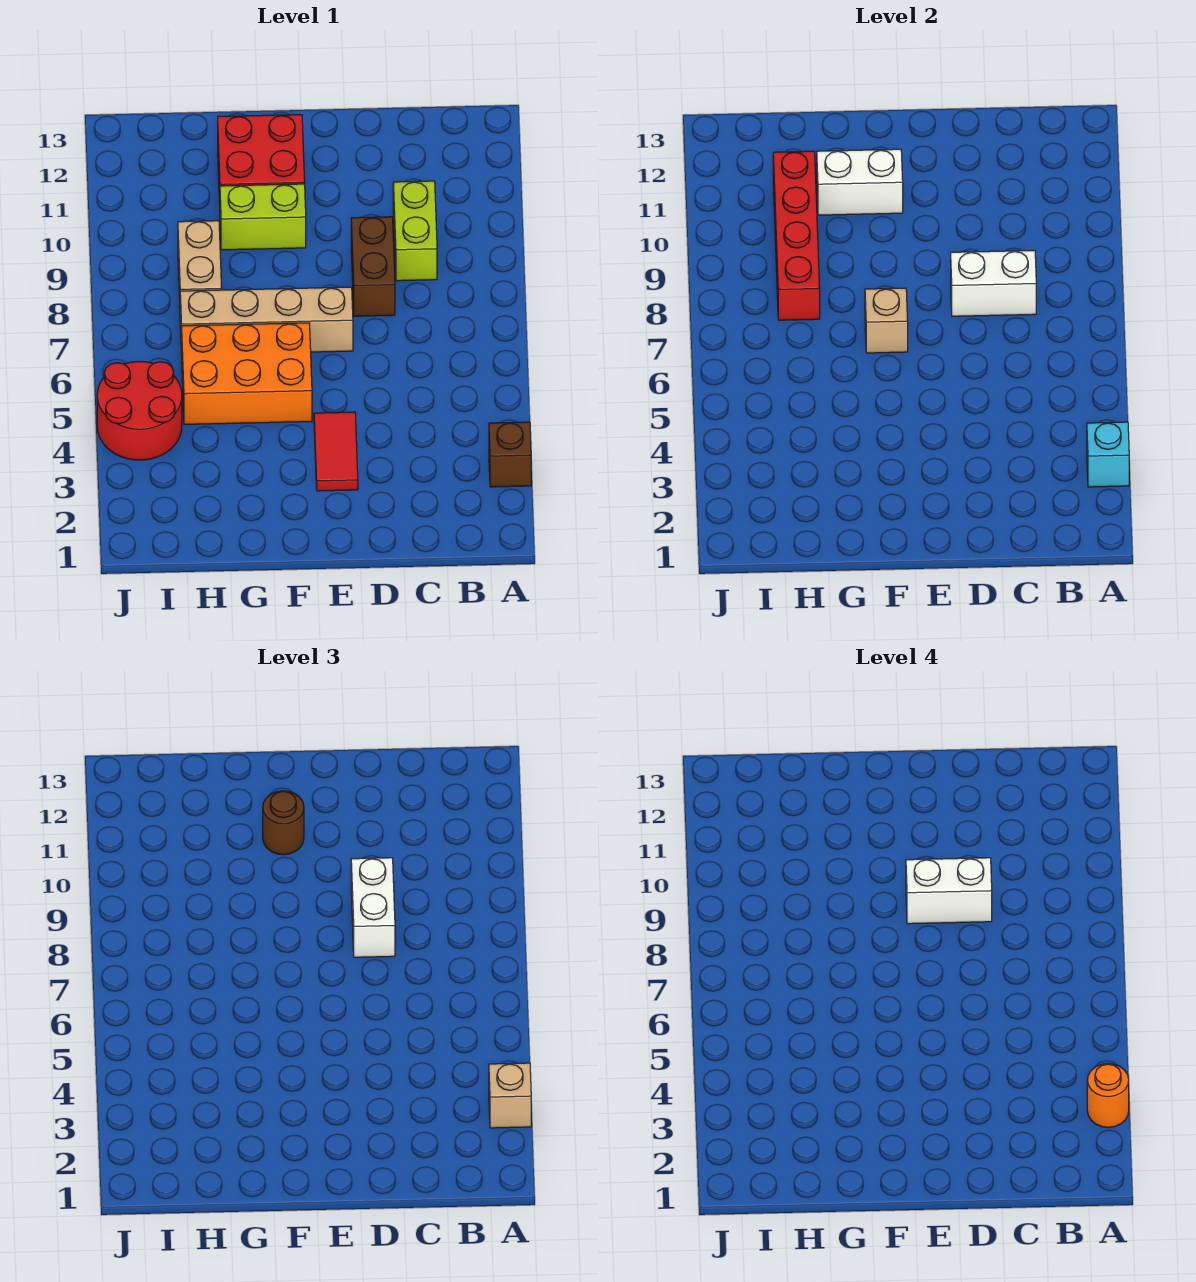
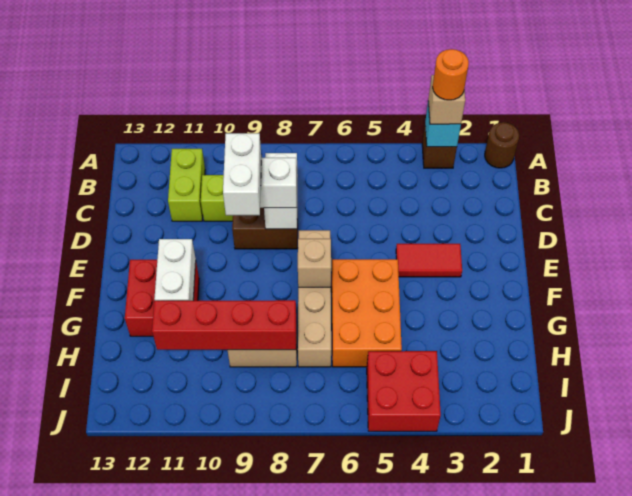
lime 1x2 brick [220,184,306,250] -> lime 1x2 brick moved to [168,149,205,221]
brown 1x1 round brick [263,791,304,855] -> brown 1x1 round brick moved to [485,122,519,168]
red 2x2 round brick [97,362,182,460] -> red 2x2 brick [367,351,441,431]

